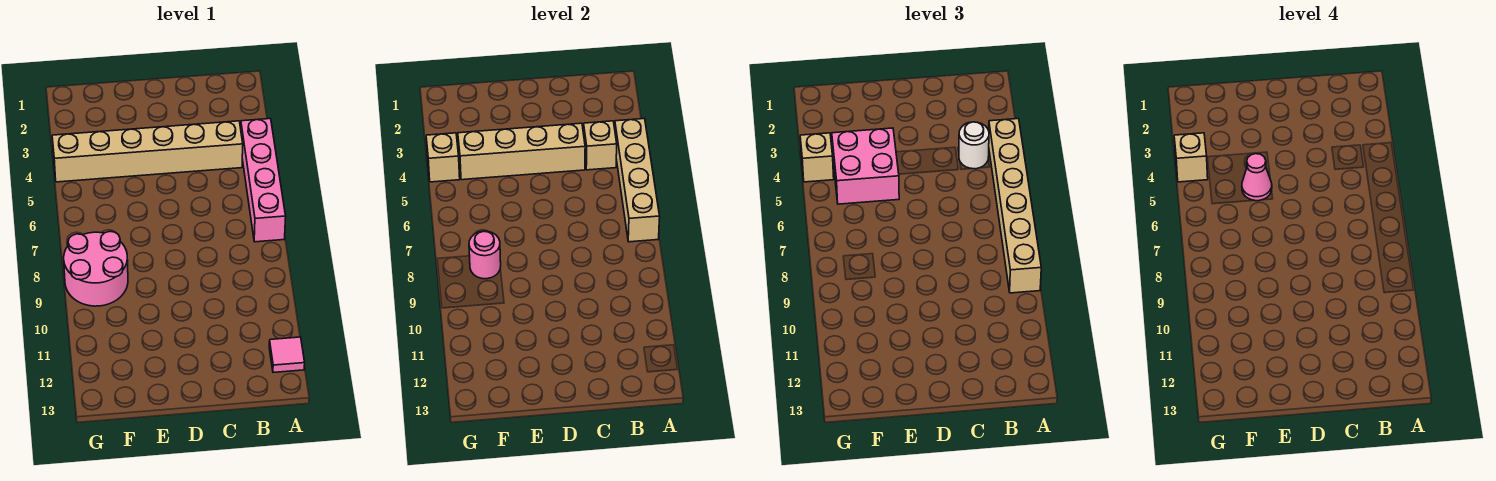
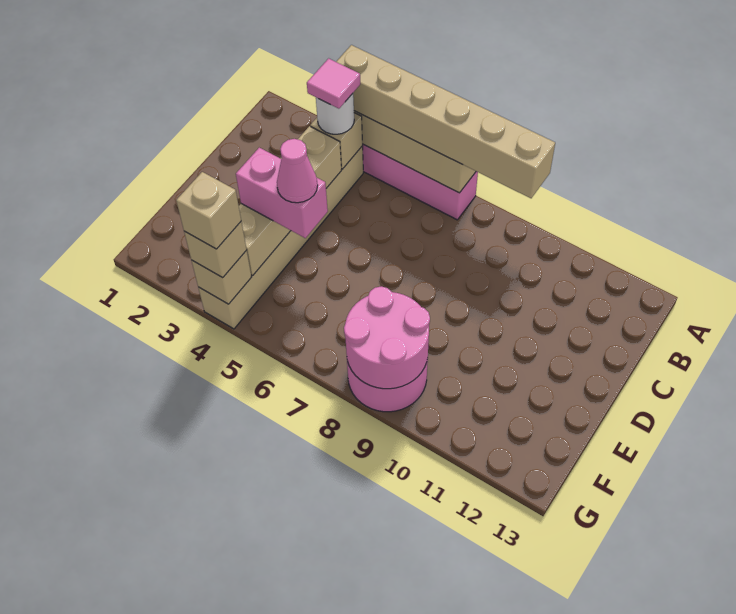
pink 1x1 tile [269,337,305,373] -> pink 1x1 tile moved to [307,58,360,109]
pink 2x2 brick [832,128,899,204] -> pink 1x2 brick [236,148,328,238]
pink 1x1 round brick [469,231,501,279] -> pink 2x2 round brick [344,286,430,389]

